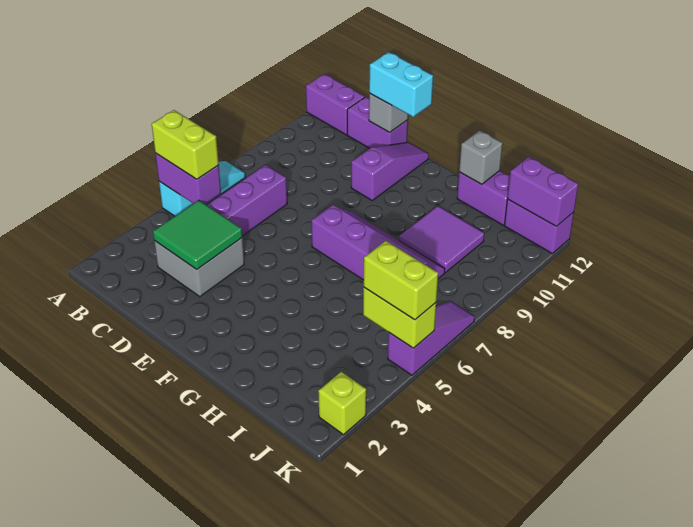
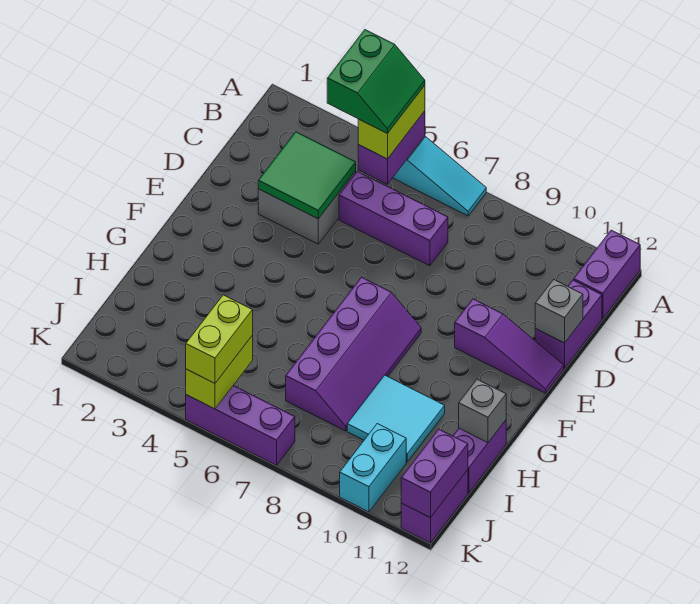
none -> green 2x2 slope [327,30,425,134]
cyan 1x2 brick [369,52,433,117] -> cyan 1x2 brick moved to [340,424,406,512]
purple 2x2 tile [399,206,484,273] -> cyan 2x2 tile [347,375,445,462]
lime 1x1 brick [318,372,366,435] -> none
purple 1x3 slope [388,302,475,375] -> purple 1x3 brick [186,386,295,465]

